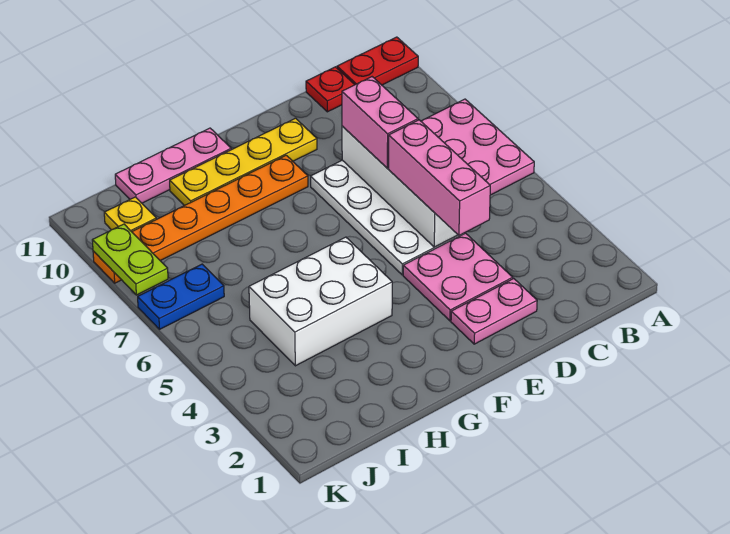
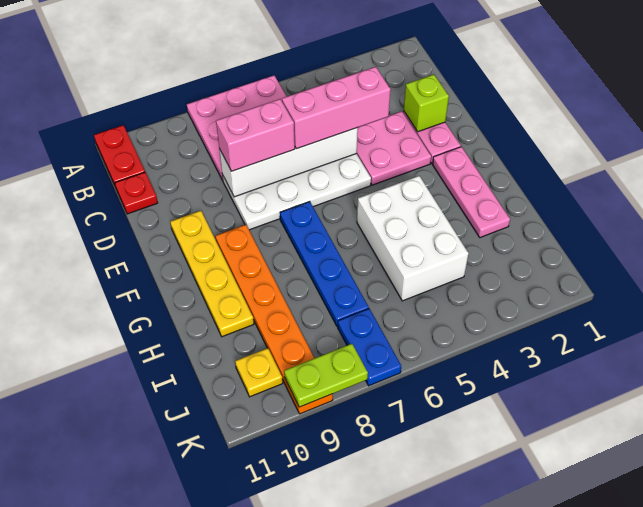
none -> lime 1x1 brick [404,74,449,132]
none -> blue 1x4 plate [280,202,369,326]
pink 1x3 plate [115,128,231,203] -> pink 1x3 plate moved to [433,147,510,238]

